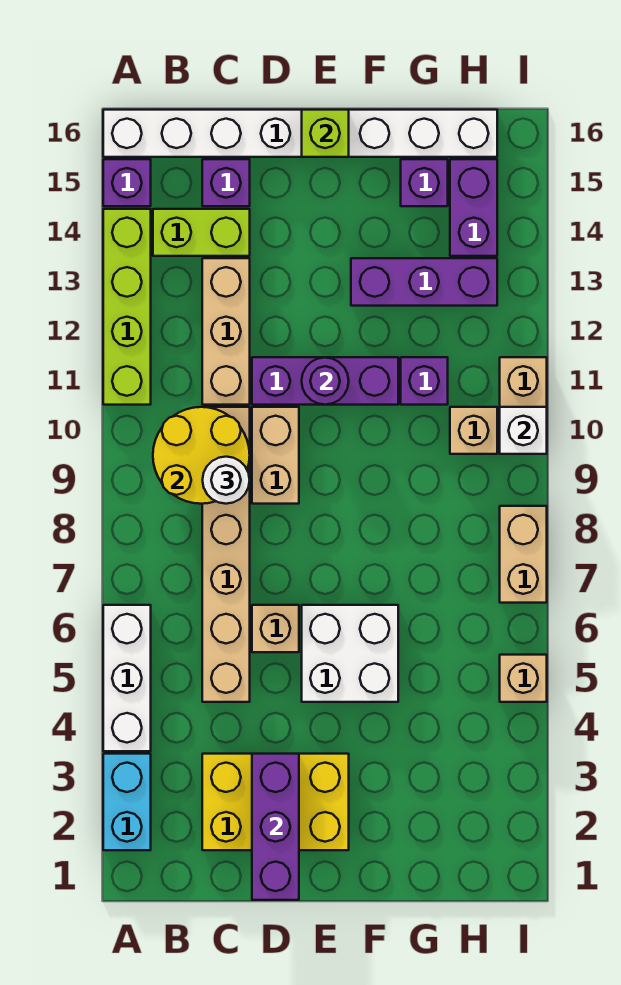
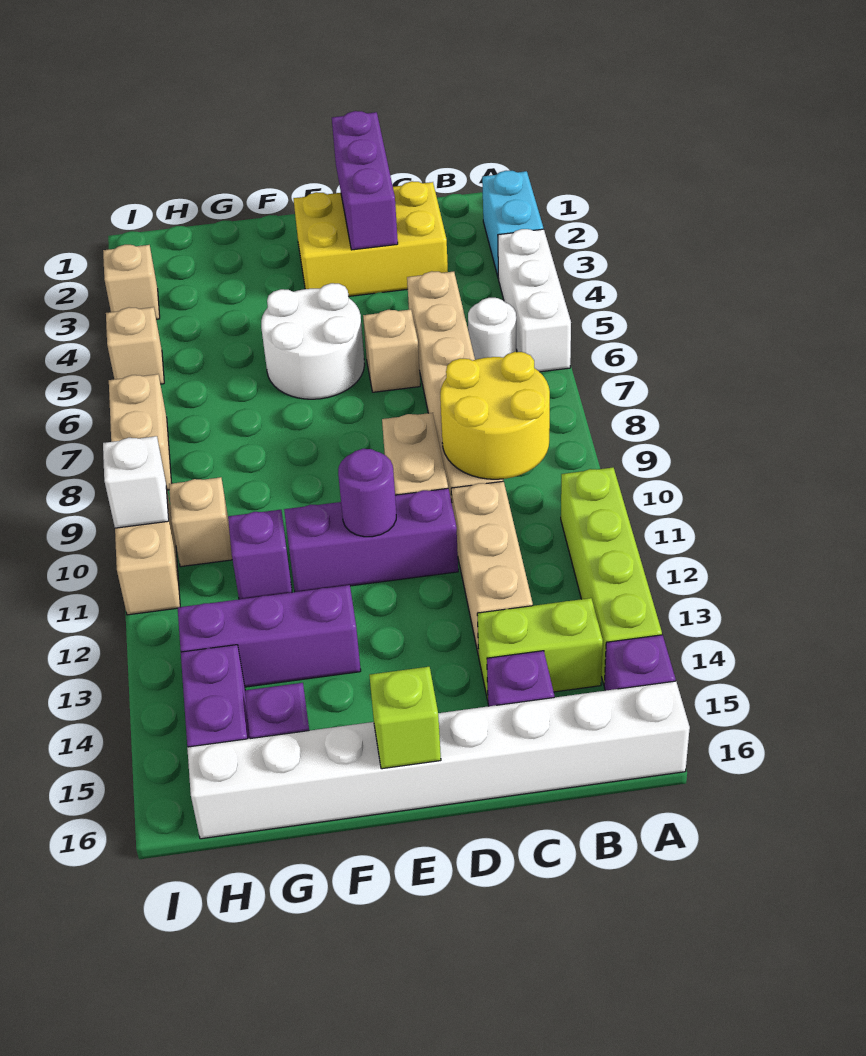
white 1x1 round brick [203,457,250,504] -> white 1x1 round brick moved to [468,298,516,360]
white 2x2 brick [302,605,398,702] -> white 2x2 round brick [261,283,365,399]
none -> tan 1x1 brick [103,245,160,319]

